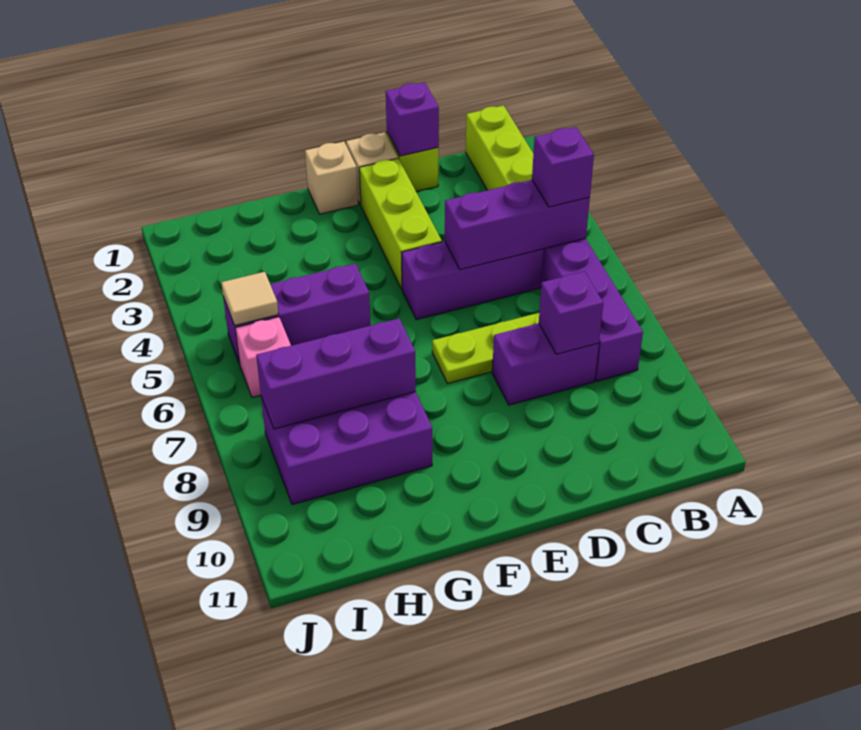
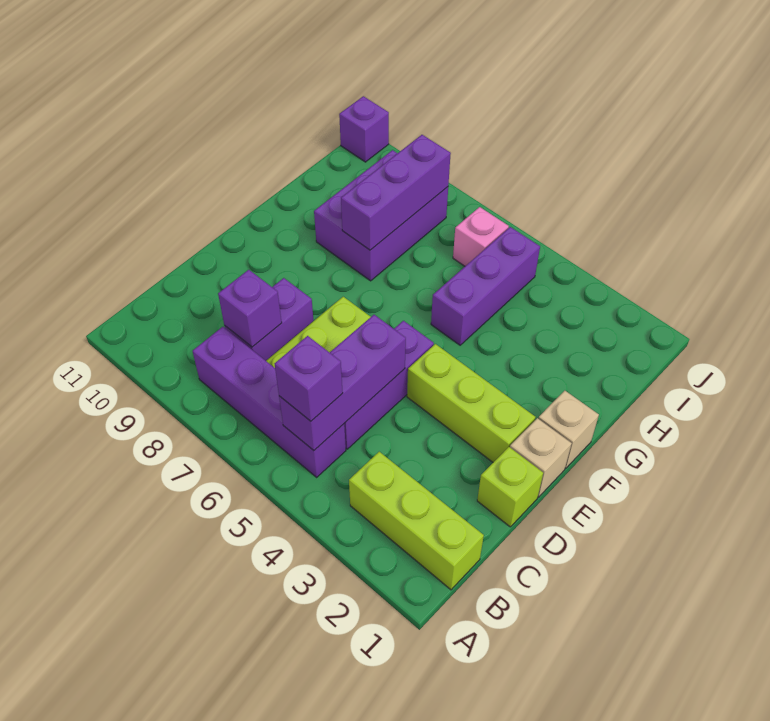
purple 1x1 brick [386,82,439,156] -> purple 1x1 brick moved to [339,96,389,162]
tan 1x1 tile [221,272,278,325] -> none

